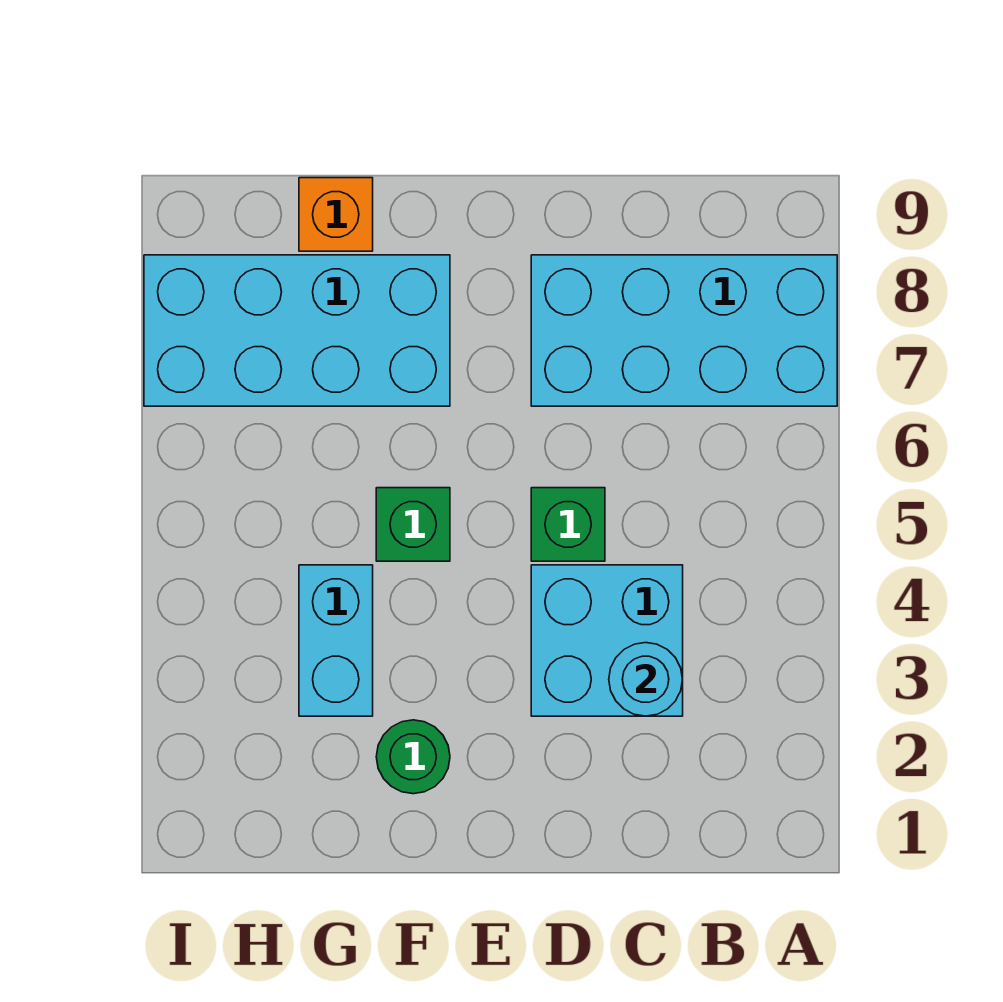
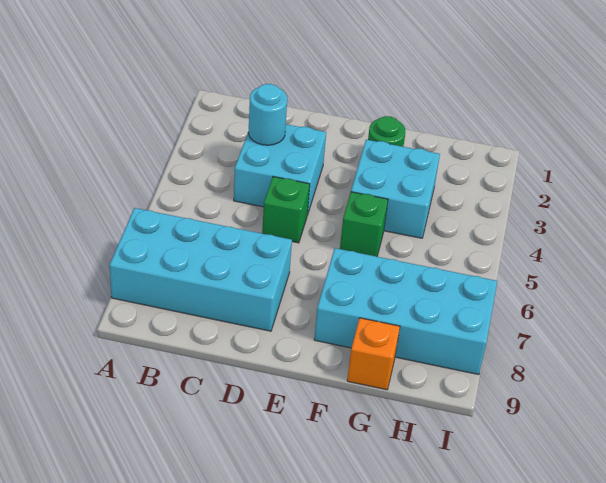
cyan 1x2 brick [299,565,373,716] -> cyan 2x2 brick [351,140,440,238]

